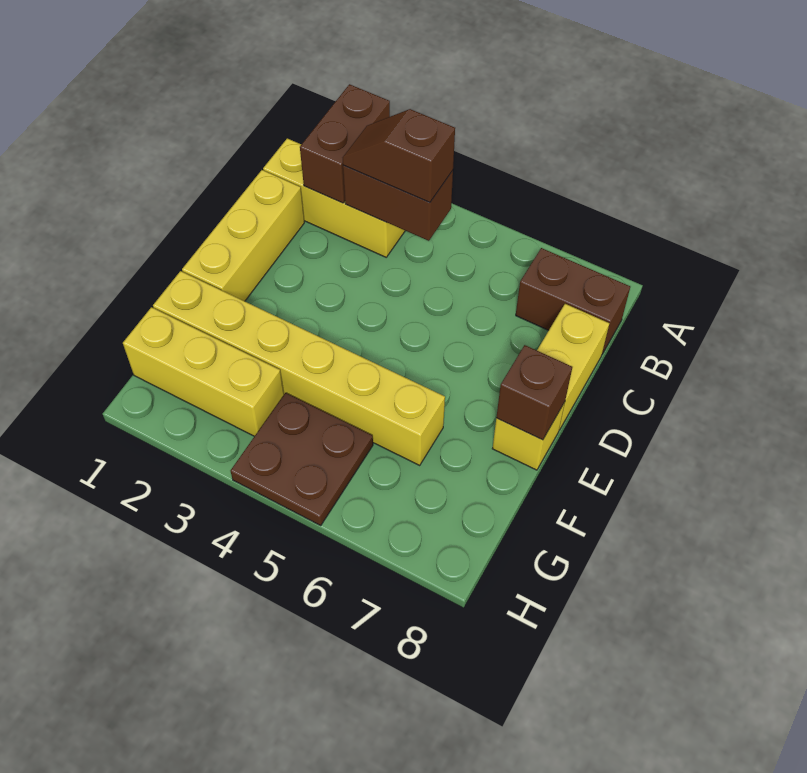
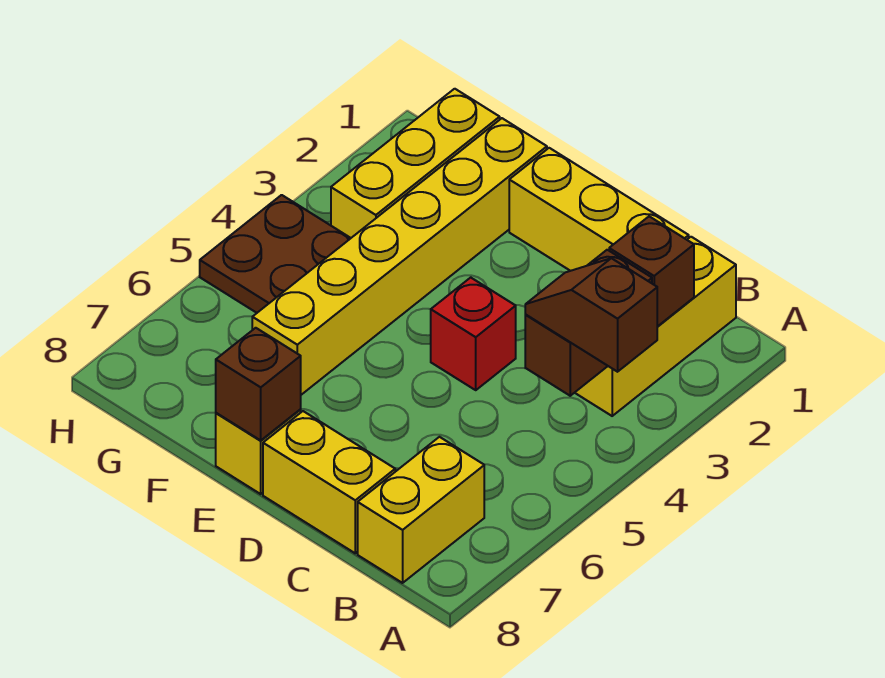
brown 1x2 brick [300,84,390,203] -> brown 1x1 brick [609,216,694,327]
brown 1x2 slope [343,109,455,203] -> brown 1x2 slope turned to [525,258,657,372]
brown 1x2 brick [516,248,630,354] -> yellow 1x2 brick [358,437,484,583]
none -> red 1x1 brick [431,278,516,390]

